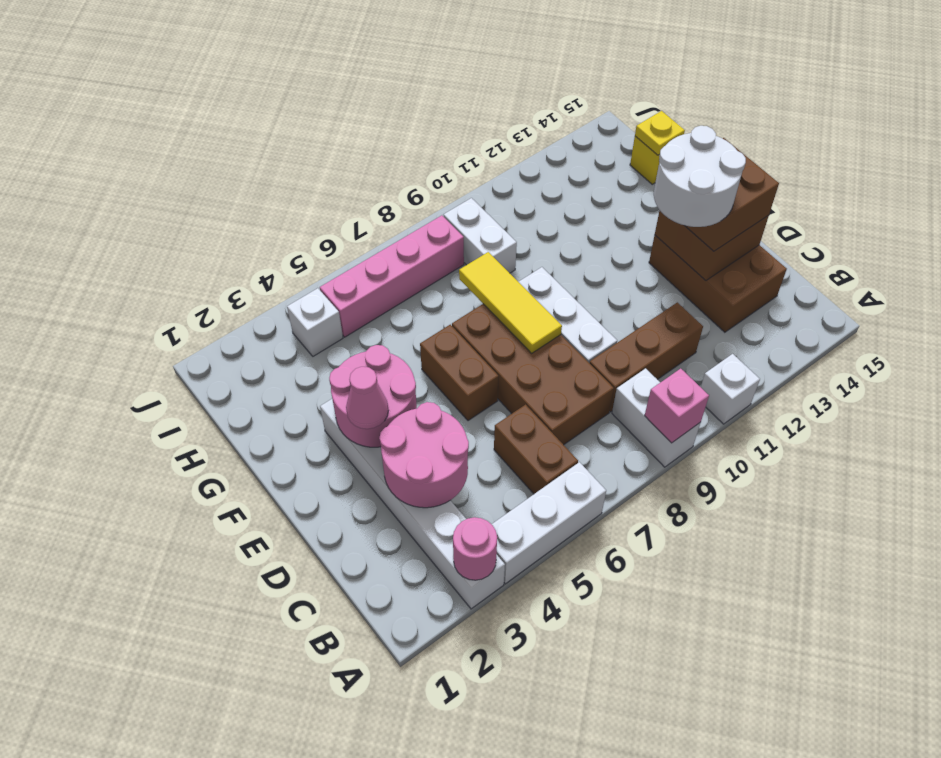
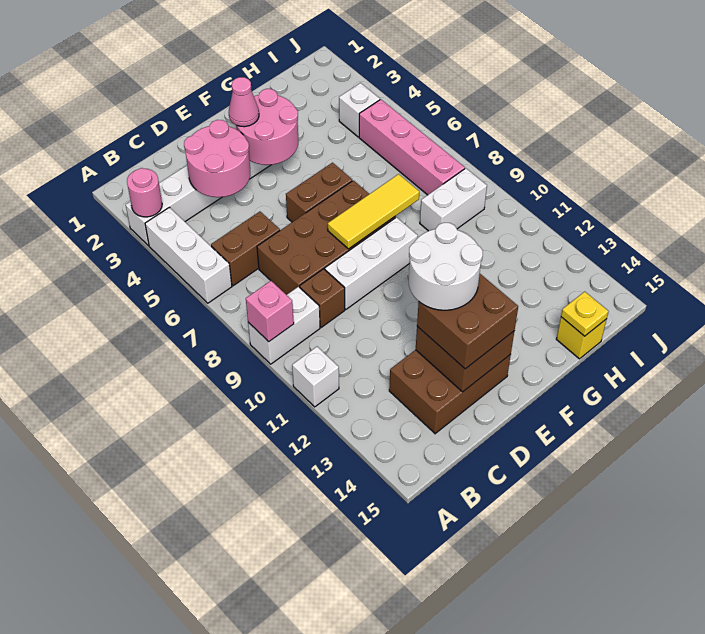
brown 1x3 brick [590,302,703,412] -> brown 1x1 brick [300,269,345,327]

